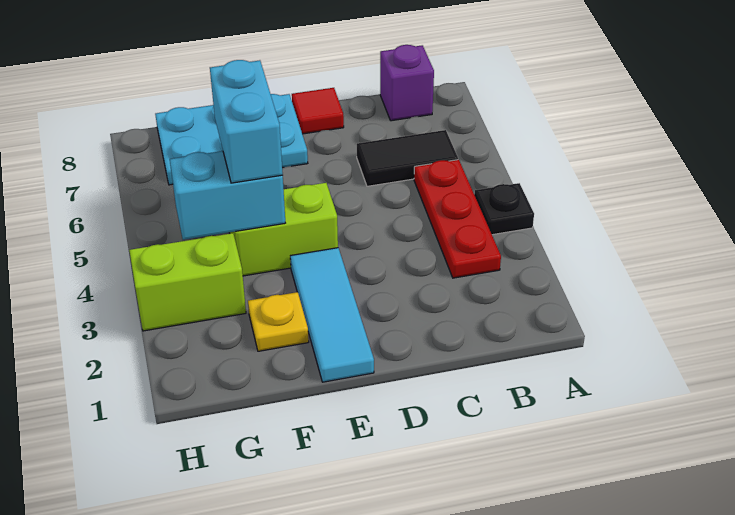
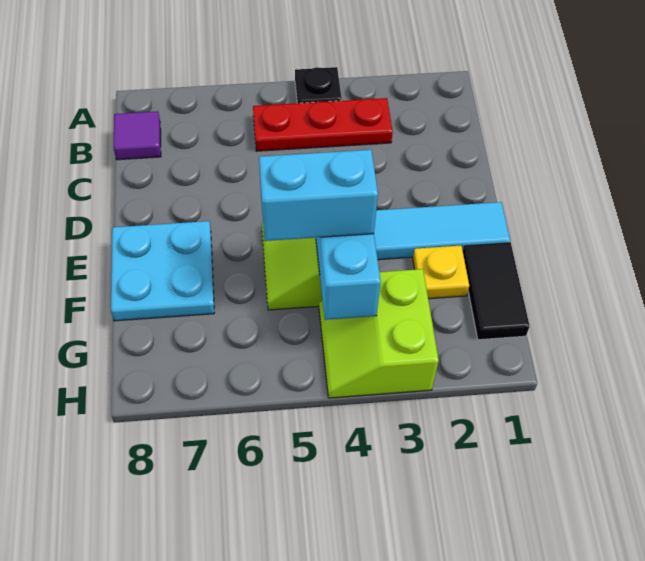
black 1x2 tile [357,130,458,186] -> black 1x2 tile moved to [463,242,530,340]
purple 1x1 brick [380,45,434,121] -> purple 1x1 tile [114,111,161,160]
red 1x1 tile [292,88,344,134] -> none
cyan 2x3 plate [155,94,308,185] -> cyan 2x2 plate [111,221,214,321]

